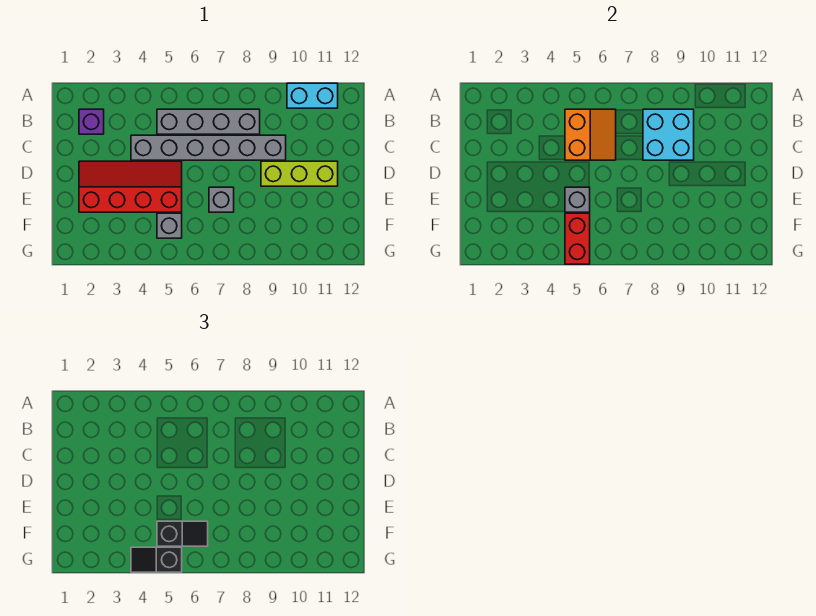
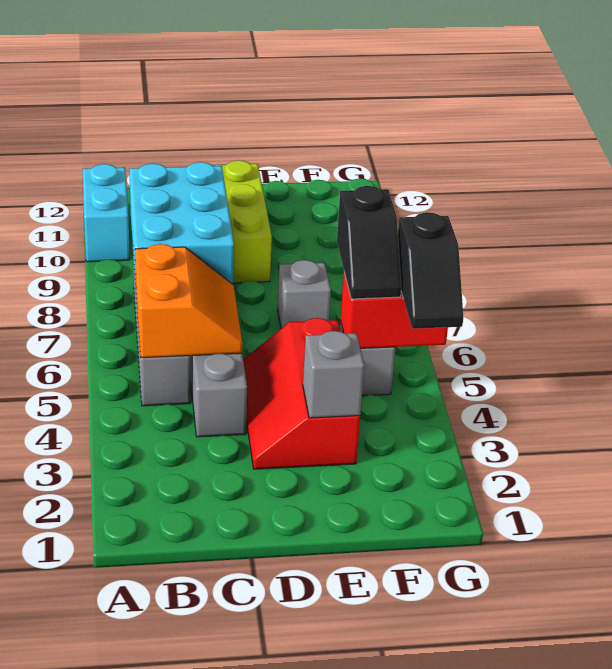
purple 1x1 brick [79,109,104,134] -> none
orange 2x2 slope [565,109,616,160] -> orange 2x2 slope turned to [135,244,243,358]
cyan 2x2 brick [643,109,694,160] -> cyan 2x3 brick [130,162,234,284]
red 2x4 slope [79,161,182,212] -> red 2x3 slope [243,318,360,469]
grey 1x1 brick [565,187,590,212] -> grey 1x1 brick moved to [303,331,364,418]
black 1x2 slope [157,521,208,546] -> black 1x2 slope turned to [337,186,401,299]

